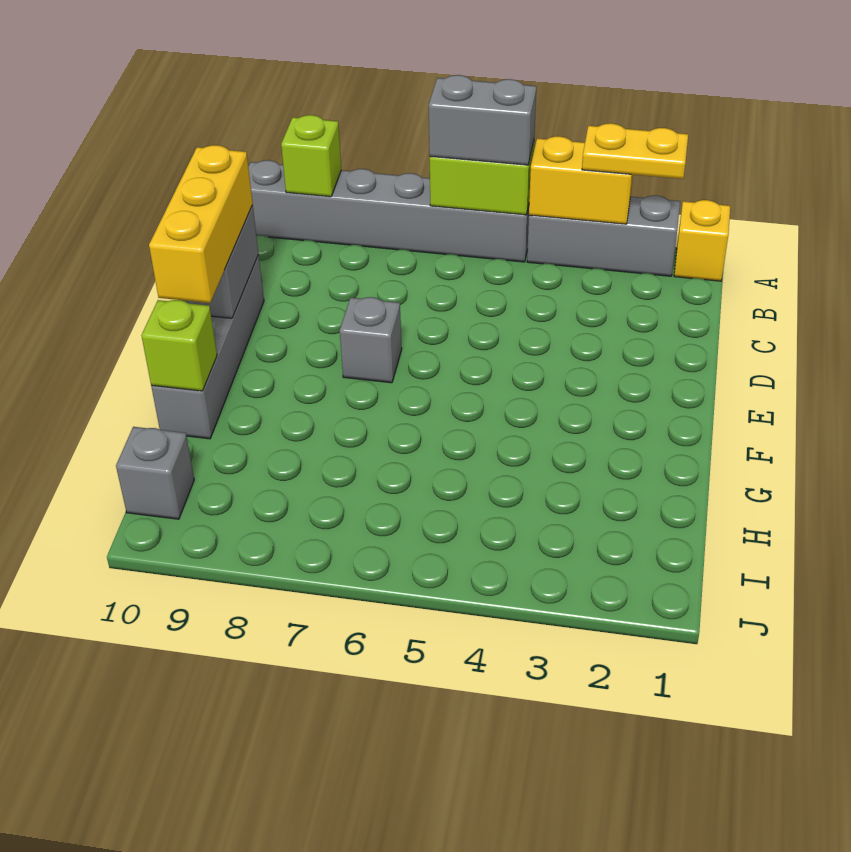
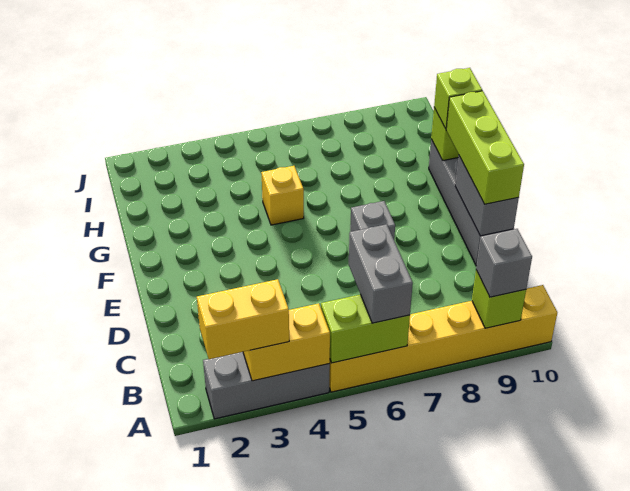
yellow 1x1 brick [674,200,730,281] -> yellow 1x1 brick moved to [261,166,304,225]
yellow 1x2 plate [582,123,688,179] -> yellow 1x2 brick [197,279,289,359]
grey 1x6 brick [248,160,529,262] -> yellow 1x6 brick [329,285,557,392]
grey 1x2 brick [429,75,536,165] -> grey 1x2 brick turned to [349,224,413,323]
yellow 1x3 brick [149,145,253,303] -> lime 1x3 brick [446,91,524,204]
none -> lime 1x1 brick [434,68,482,129]
grey 1x1 brick [116,427,194,519] -> grey 1x1 brick moved to [476,229,532,297]

